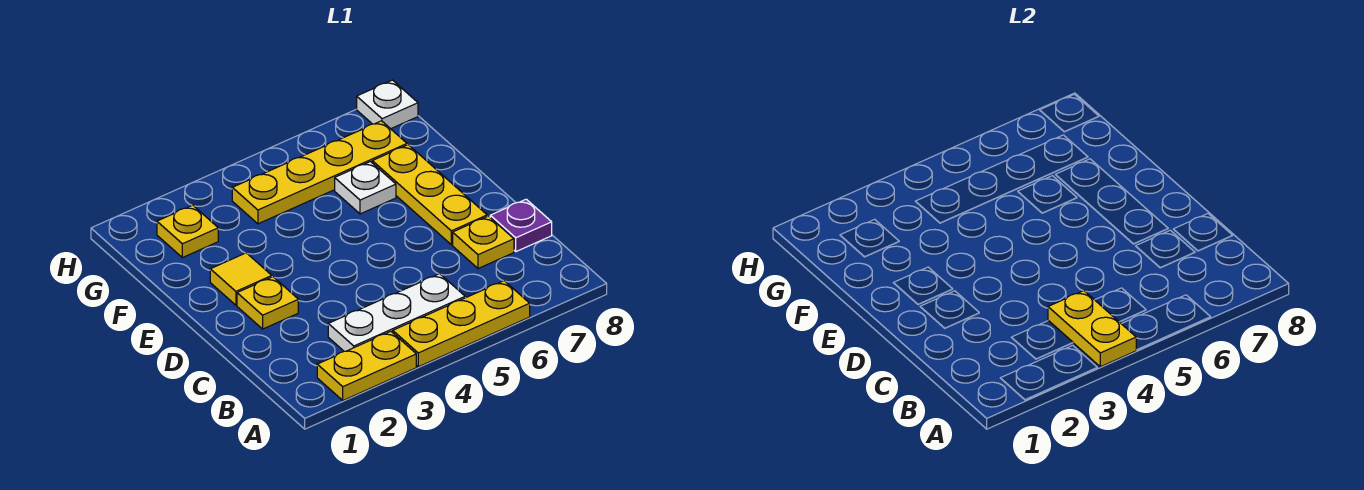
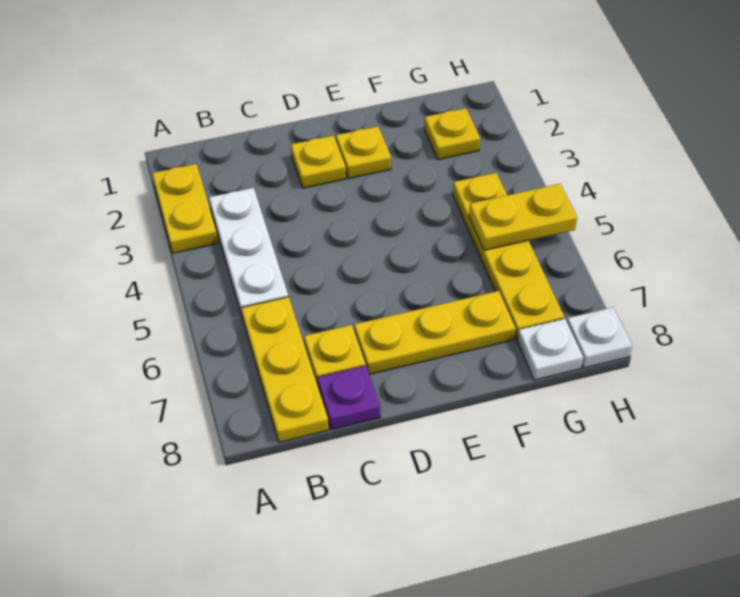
yellow 1x3 plate [393,281,530,367] -> yellow 1x3 plate moved to [241,297,329,442]
yellow 1x2 plate [1048,291,1136,367] -> yellow 1x2 plate moved to [469,184,577,250]
yellow 1x1 tile [210,253,272,305] -> yellow 1x1 plate [336,126,391,179]
white 1x1 plate [335,162,396,214] -> white 1x1 plate moved to [517,319,583,380]

